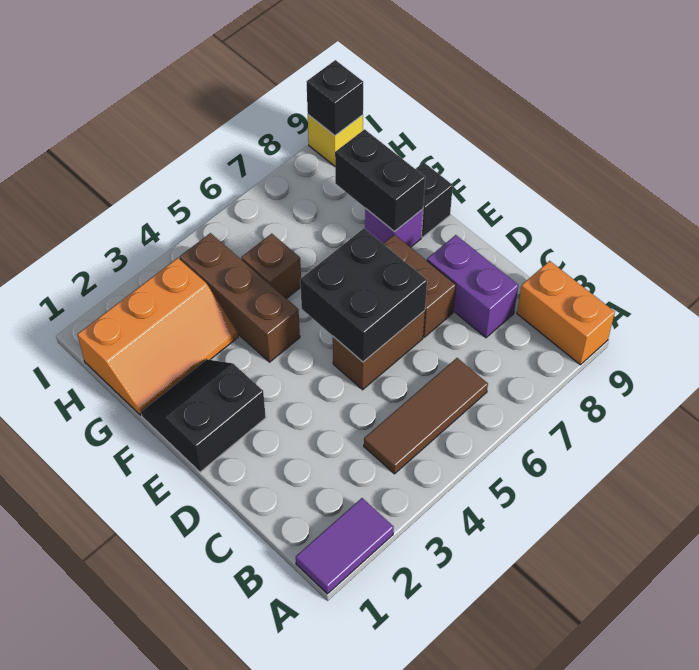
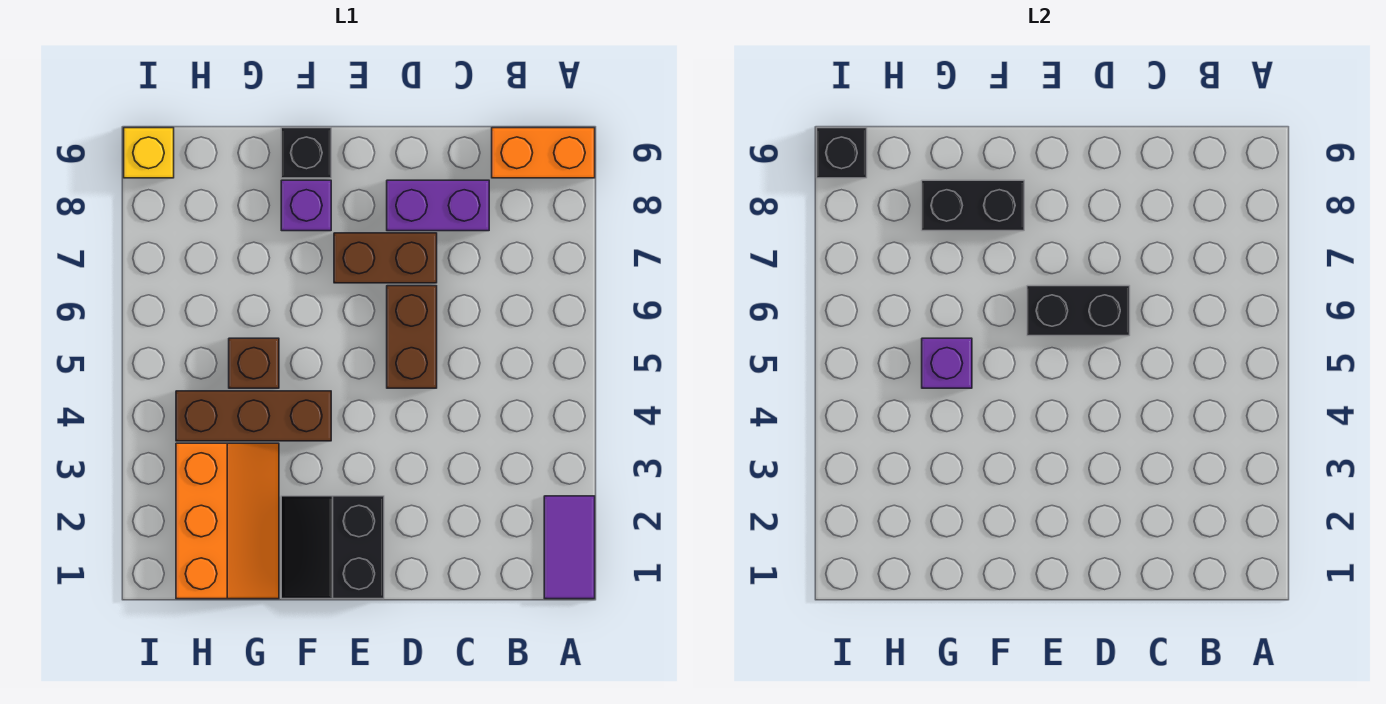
brown 1x3 tile [364,358,488,474] -> none
black 2x2 brick [300,228,427,362] -> black 1x2 brick [1027,286,1130,336]
none -> purple 1x1 brick [922,338,972,388]

